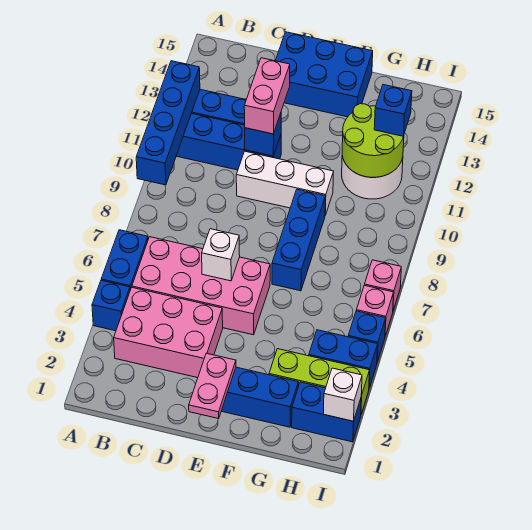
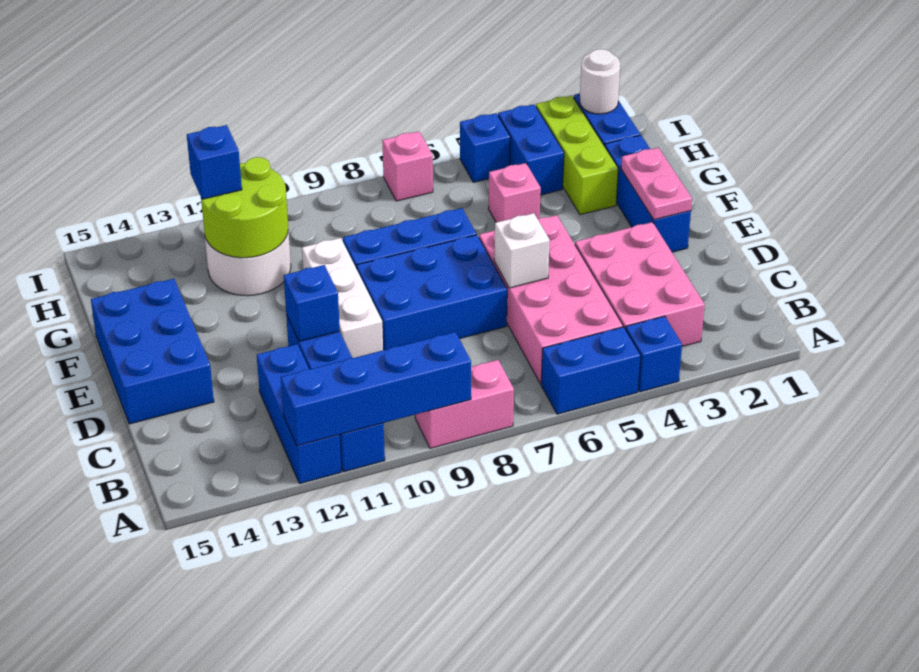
none -> blue 2x3 brick [357,235,507,350]
pink 1x2 brick [244,58,290,134] -> pink 1x2 brick moved to [415,360,514,448]
pink 1x2 plate [189,353,236,419] -> pink 1x2 plate turned to [621,148,692,220]
white 1x1 brick [323,368,362,421] -> white 1x1 round brick [580,49,620,114]
pink 1x1 brick [356,285,394,336] -> pink 1x1 brick moved to [488,163,541,222]

